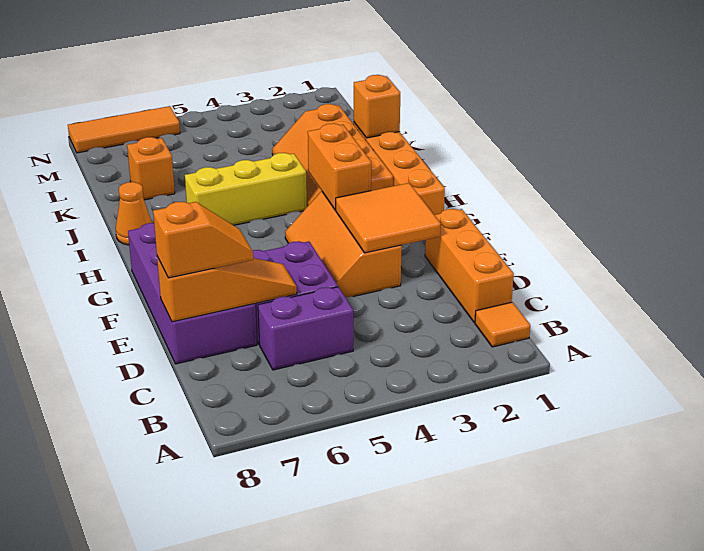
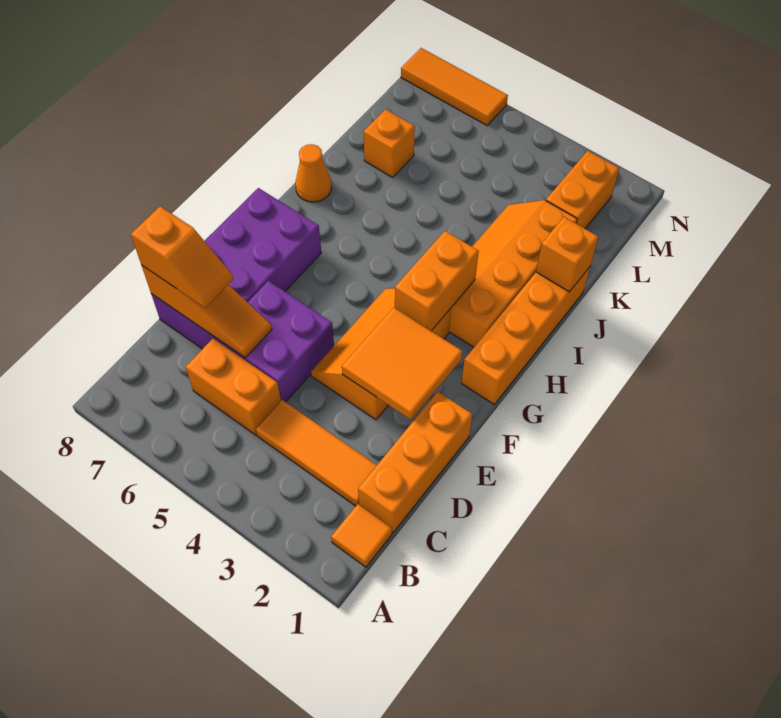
none -> orange 1x3 tile [256,400,377,506]
purple 1x2 brick [258,287,353,370] -> orange 1x2 brick [186,338,281,435]
yellow 1x3 brick [185,153,307,225] -> none
none -> orange 1x2 brick [546,151,619,229]

